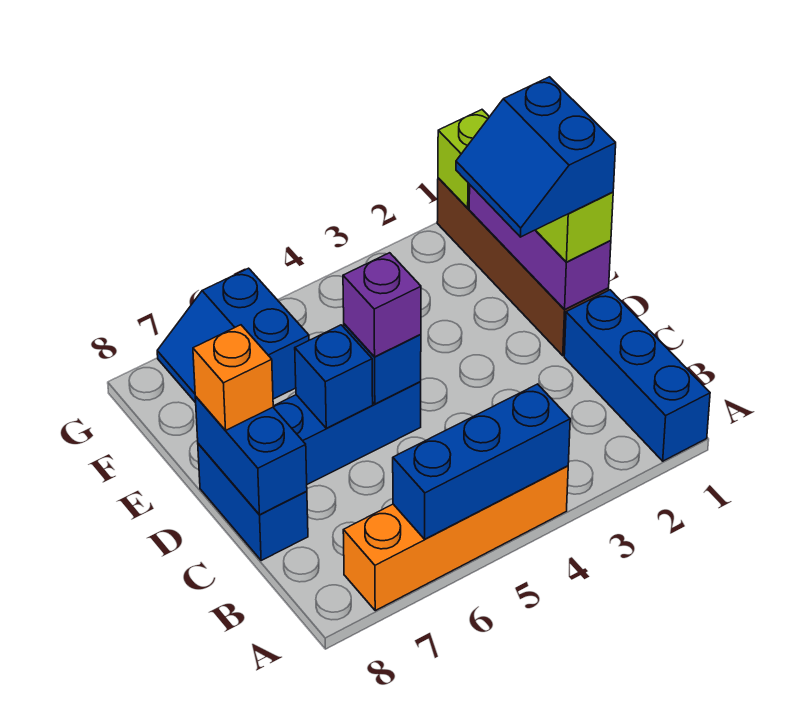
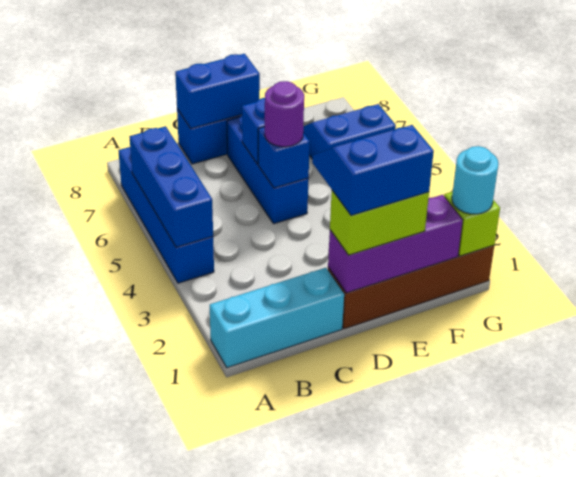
blue 1x3 brick [564,290,710,461] -> cyan 1x3 brick [210,268,344,368]
orange 1x4 brick [343,466,568,611] -> blue 1x4 brick [118,147,214,283]
purple 1x1 brick [343,253,421,357] -> purple 1x1 round brick [265,81,304,147]
orange 1x1 brick [193,325,273,430] -> none
none -> cyan 1x1 round brick [452,146,498,214]

